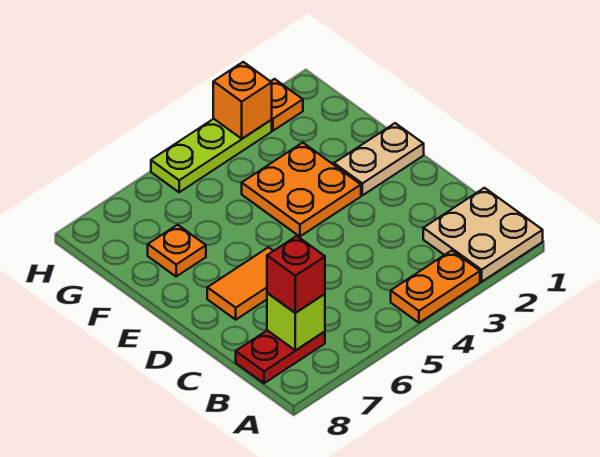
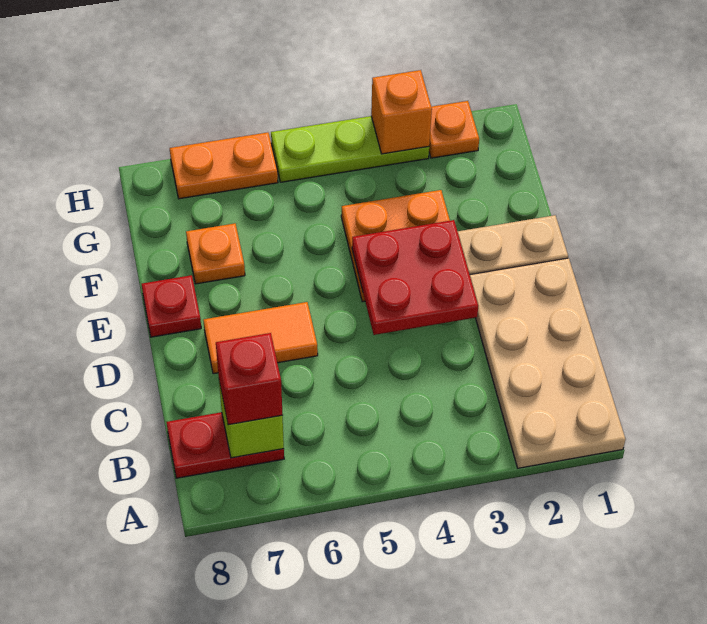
tan 2x2 plate [423,188,543,282] -> tan 2x4 plate [470,258,626,468]
orange 1x2 plate [391,250,480,323] -> orange 1x2 plate moved to [170,132,278,199]
none -> red 2x2 plate [352,220,478,335]
none -> red 1x1 plate [142,275,201,337]

